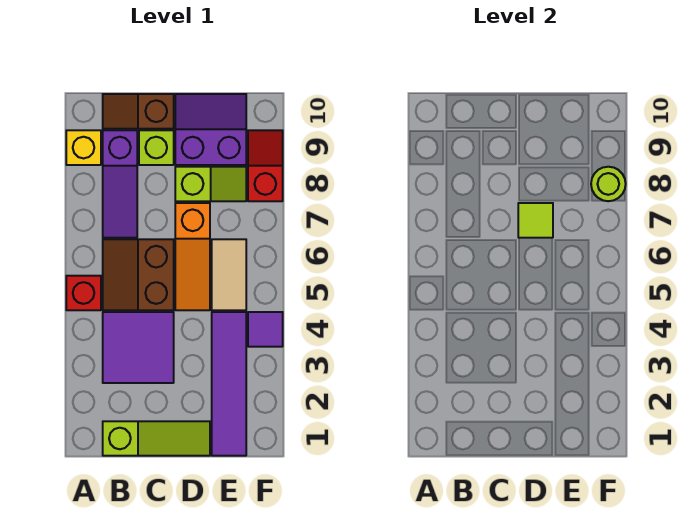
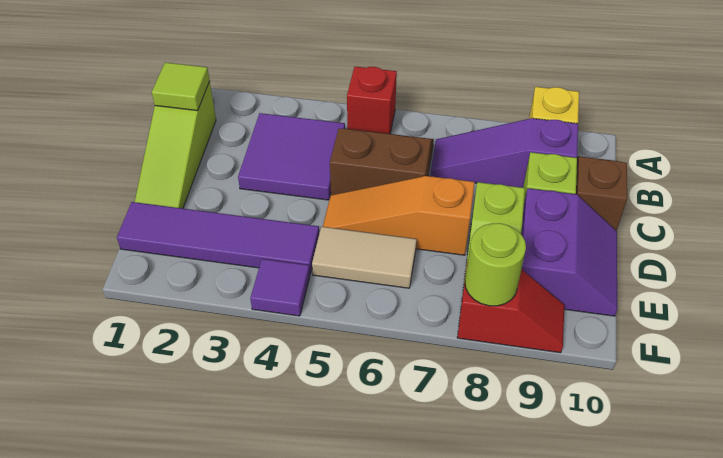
lime 1x1 tile [518,203,553,238] -> lime 1x1 tile moved to [152,62,210,111]

